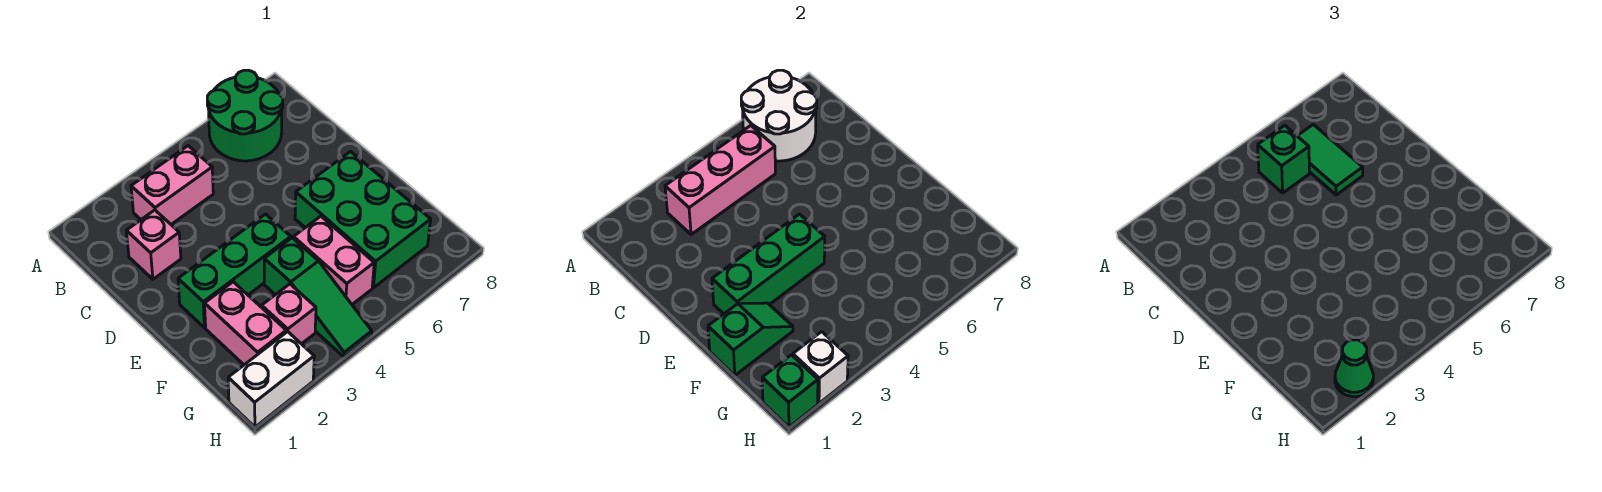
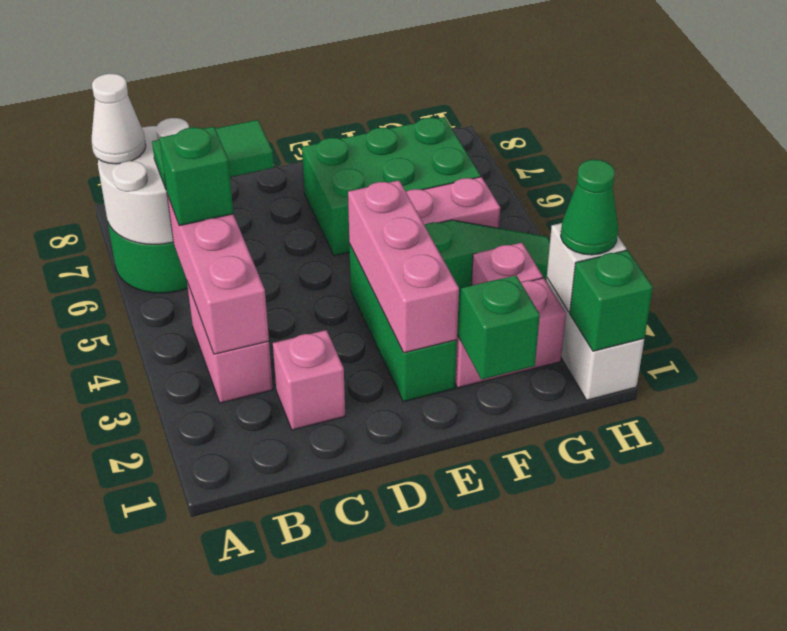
none -> white 1x1 cone [91,74,146,164]
green 1x3 brick [712,214,825,314] -> pink 1x3 brick [348,180,459,353]

